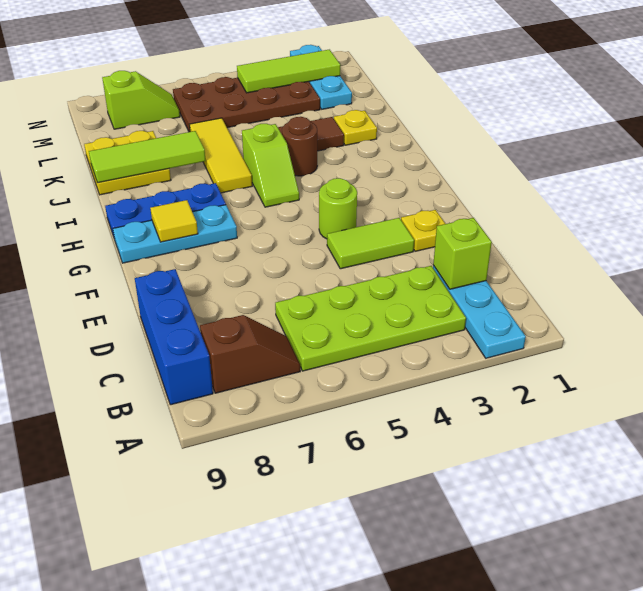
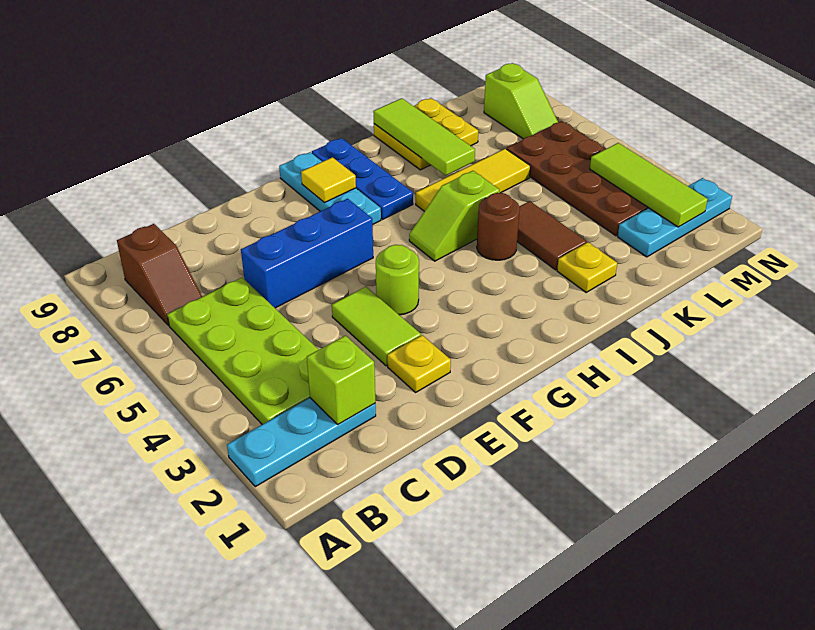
blue 1x3 brick [135,269,213,405] -> blue 1x3 brick moved to [241,199,373,308]

